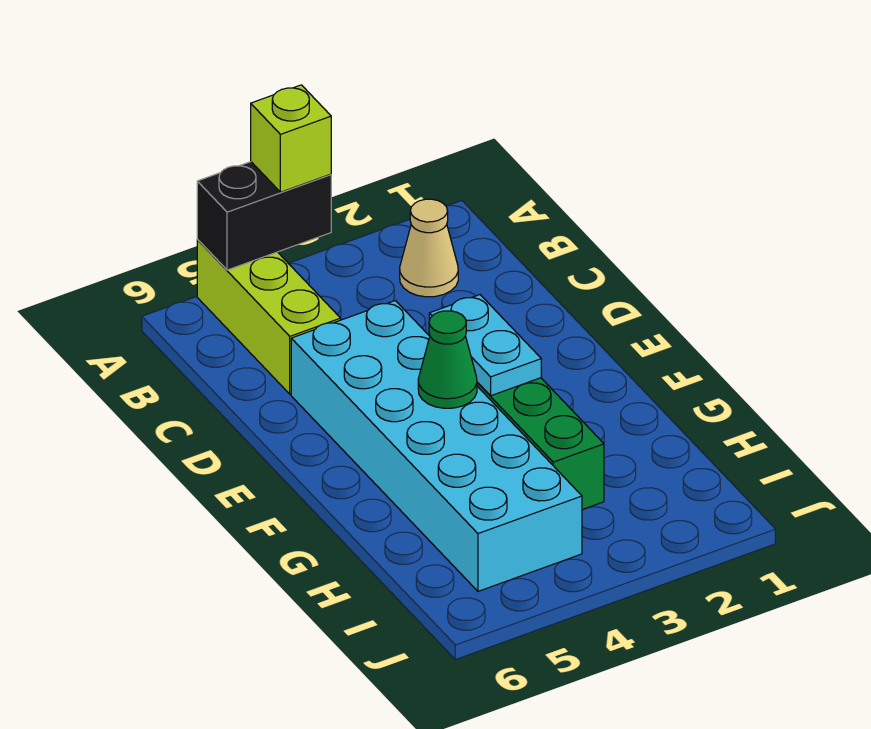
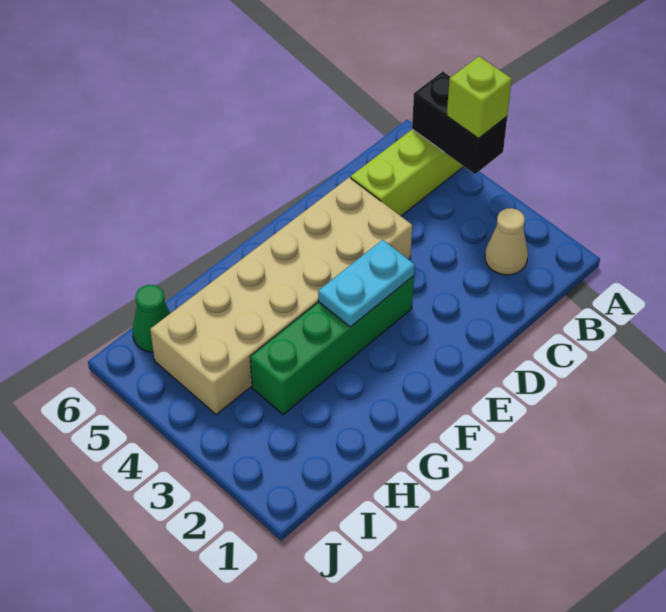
cyan 2x6 brick [291,301,582,591] -> tan 2x6 brick [150,177,412,415]
green 1x1 cone [418,311,477,408] -> green 1x1 cone moved to [133,285,170,352]

